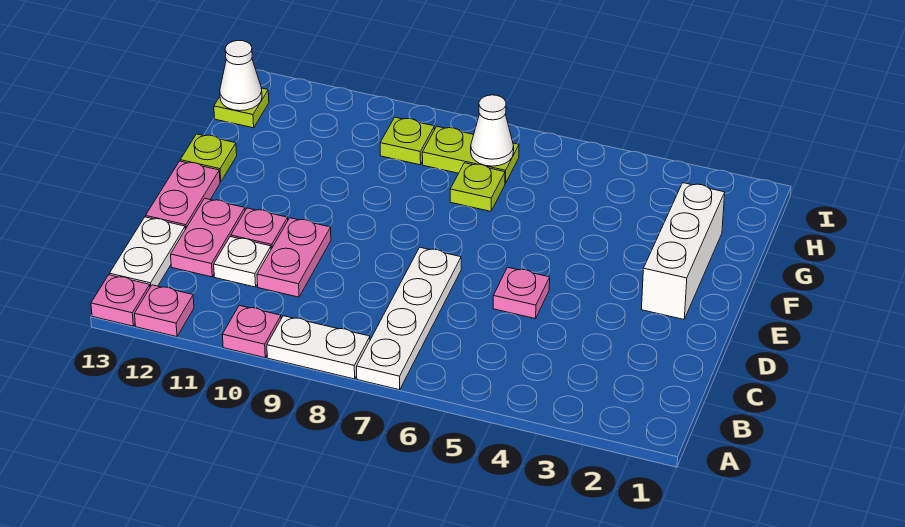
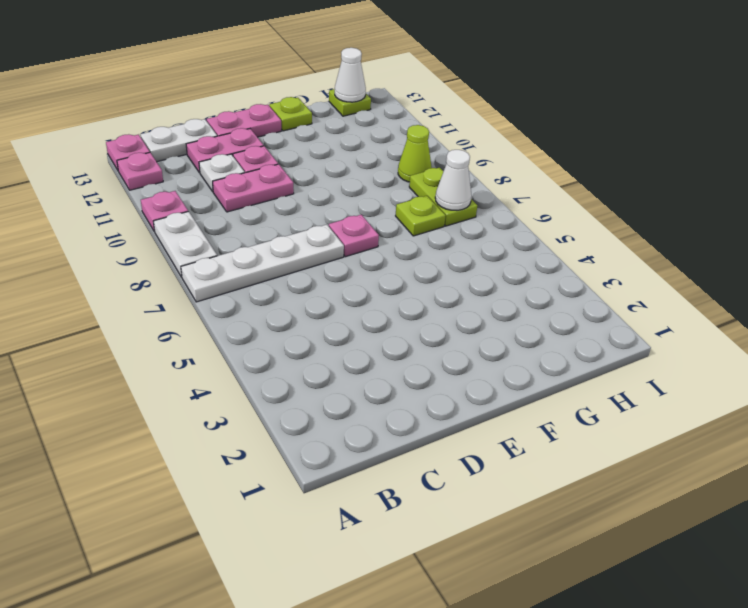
pink 1x1 plate [493,267,550,319] -> pink 1x1 plate moved to [329,215,379,257]
white 1x3 brick [641,183,725,319] -> none
lime 1x1 plate [380,117,434,165] -> lime 1x1 cone [398,125,432,182]

